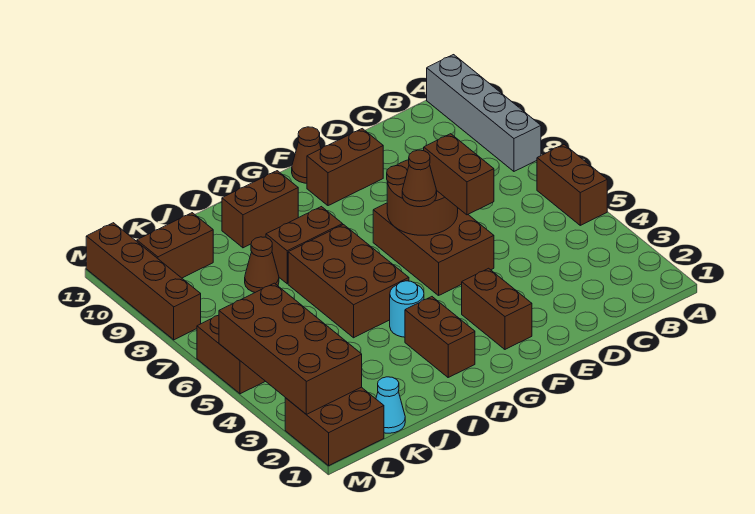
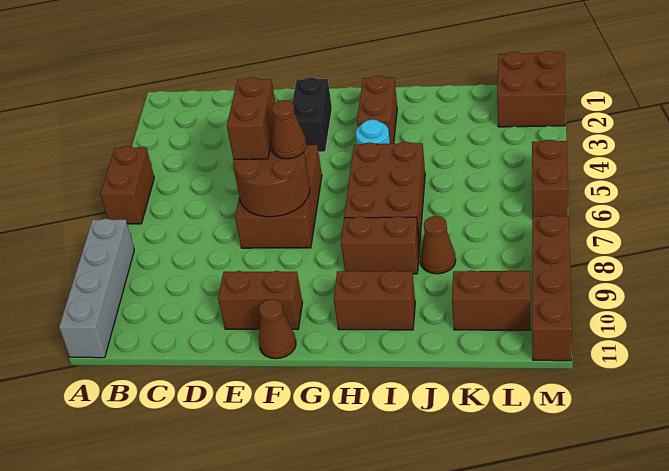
brown 1x2 brick [462,268,532,349] -> black 1x2 brick [292,77,332,152]
cyan 1x1 cone [376,377,405,433] -> none
brown 2x4 brick [219,283,362,414] -> none

